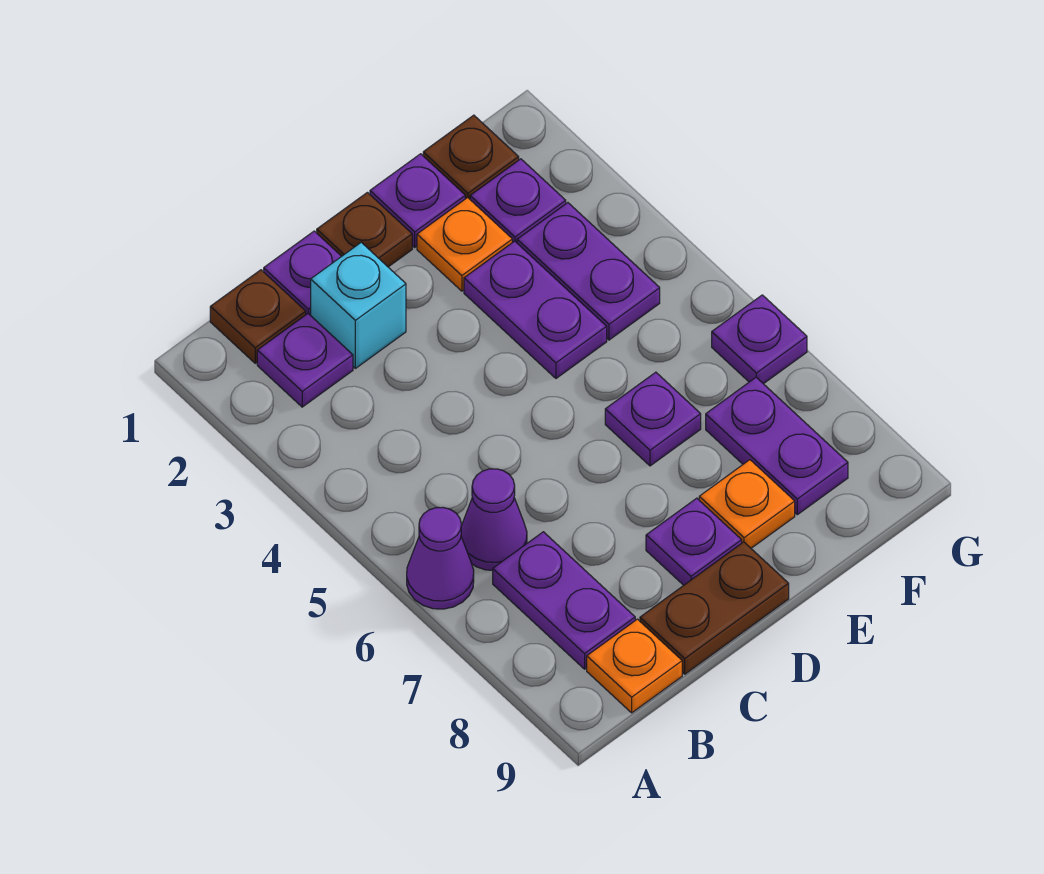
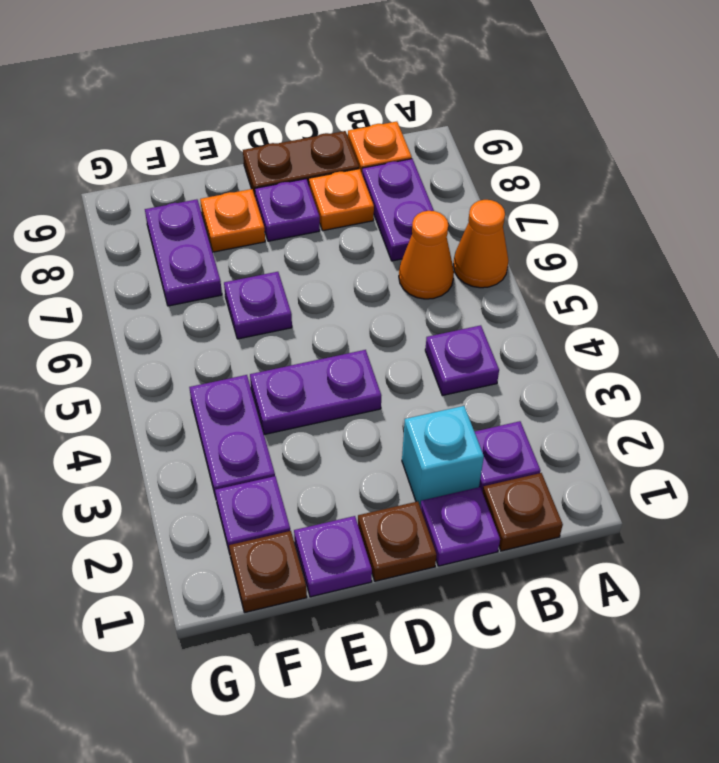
purple 1x1 cone [407,508,474,609] -> orange 1x1 cone [453,200,509,288]
purple 1x1 cone [461,469,527,570] -> orange 1x1 cone [399,211,454,299]
orange 1x1 plate [417,197,512,291] -> orange 1x1 plate moved to [309,169,374,231]
purple 1x2 plate [464,241,607,378] -> purple 1x2 plate turned to [250,350,381,435]
purple 1x1 plate [712,295,807,384] -> purple 1x1 plate moved to [425,325,499,396]

